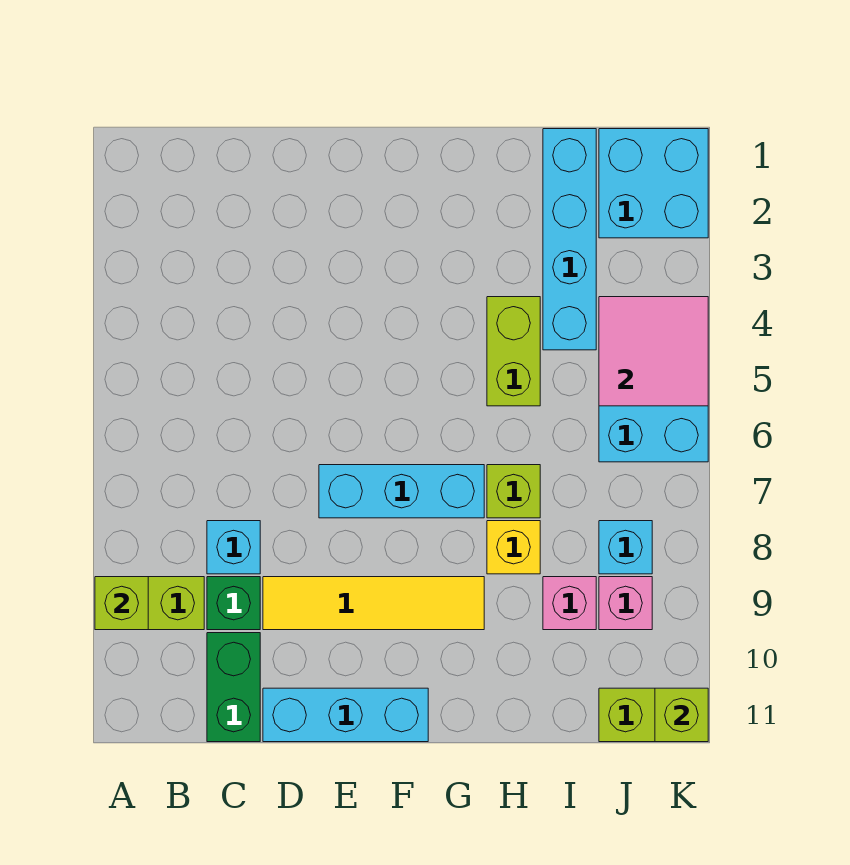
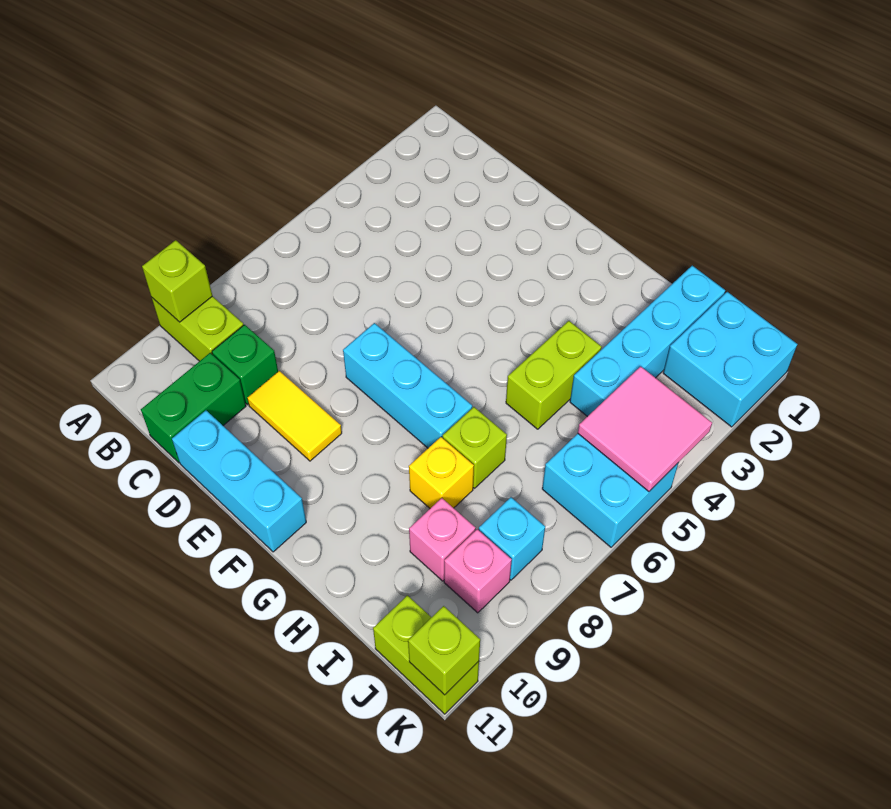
cyan 1x1 brick [207,521,260,574] -> none
yellow 1x4 tile [263,577,484,630] -> yellow 1x2 tile [247,371,342,461]

